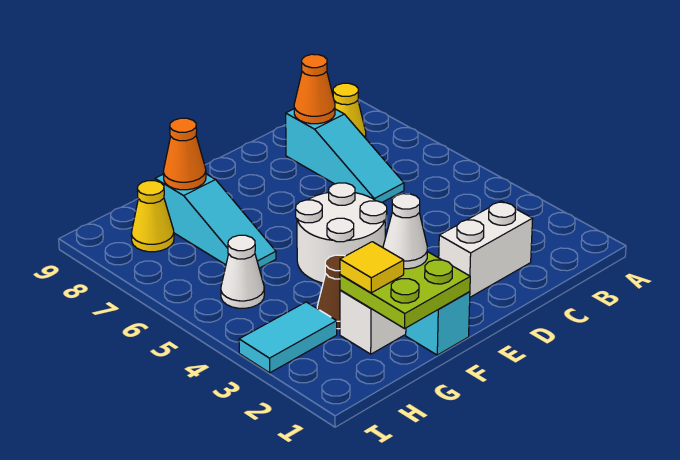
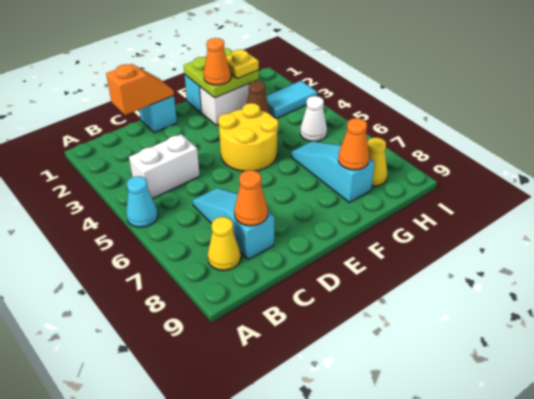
none -> cyan 1x1 cone [126,176,158,227]
none -> orange 1x2 slope [106,64,174,115]
white 1x2 brick [439,201,533,297] -> white 1x2 brick moved to [129,134,200,199]
none -> cyan 1x1 brick [139,96,177,133]
white 2x2 round brick [296,183,387,283] -> yellow 2x2 round brick [218,103,278,171]
white 1x1 cone [383,194,427,269] -> orange 1x1 cone [204,38,231,85]
yellow 1x1 tile [340,242,404,293] -> yellow 1x1 plate [226,50,259,79]

